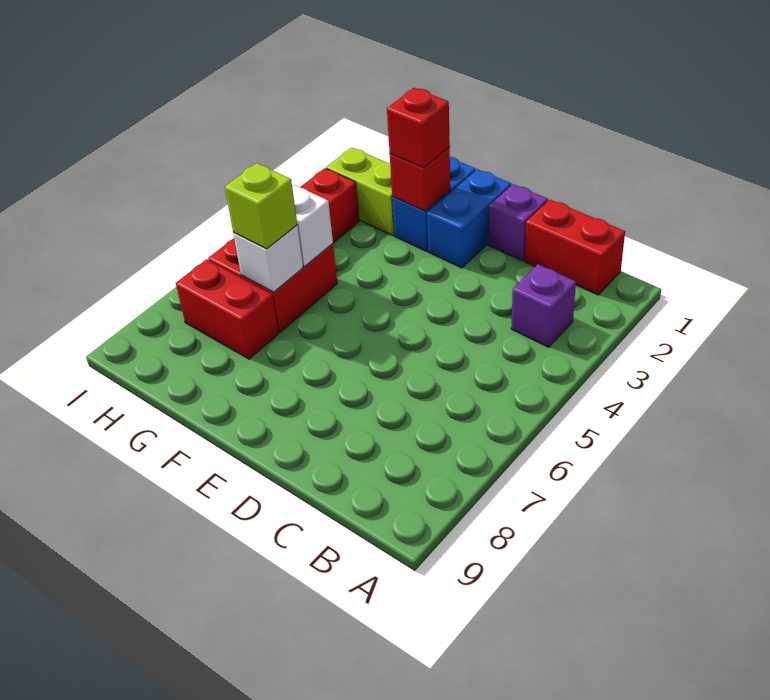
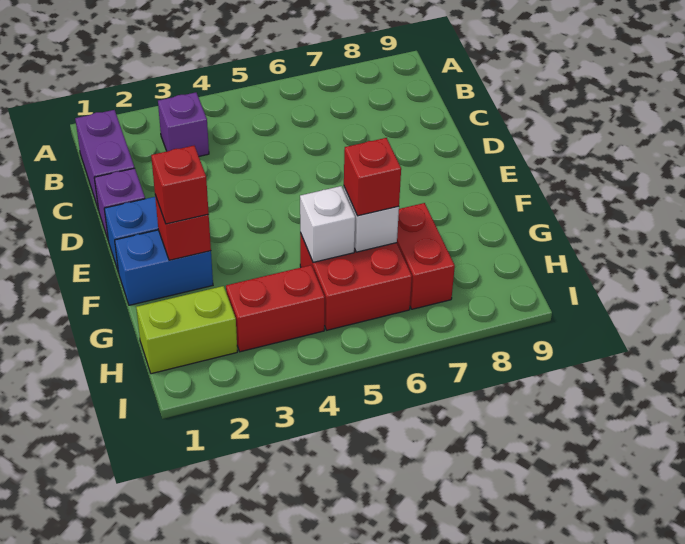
red 1x2 brick [525,200,625,295] -> purple 1x2 brick [75,110,134,210]
lime 1x2 brick [326,147,395,236] -> lime 1x2 brick turned to [136,286,237,374]
lime 1x1 brick [225,163,297,249] -> red 1x1 brick [344,138,401,216]

